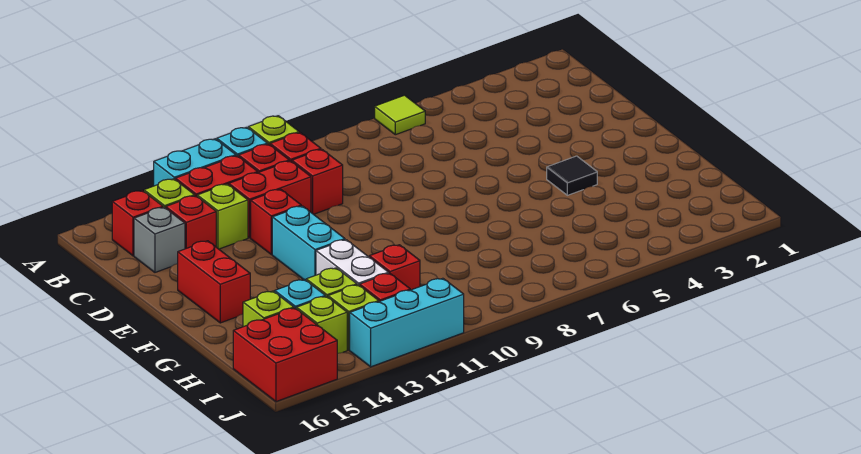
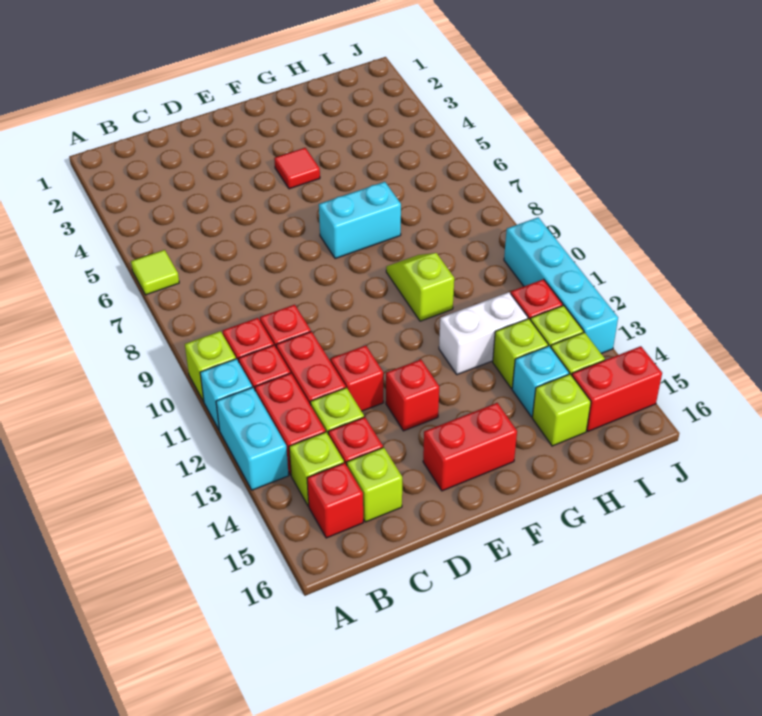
grey 1x1 brick [134,207,185,272] -> lime 1x1 brick [347,447,402,522]
cyan 1x2 brick [272,206,345,280] -> cyan 1x2 brick moved to [319,182,401,259]
black 1x1 tile [547,156,597,195] -> red 1x1 tile [274,148,320,189]
none -> lime 1x2 slope [386,253,454,321]
red 1x1 brick [369,245,420,290] -> red 1x1 brick moved to [386,360,439,431]
red 2x2 brick [233,308,337,402] -> red 1x2 brick [572,346,662,431]
cyan 1x3 brick [350,278,464,367] -> cyan 1x4 brick [504,217,618,353]

